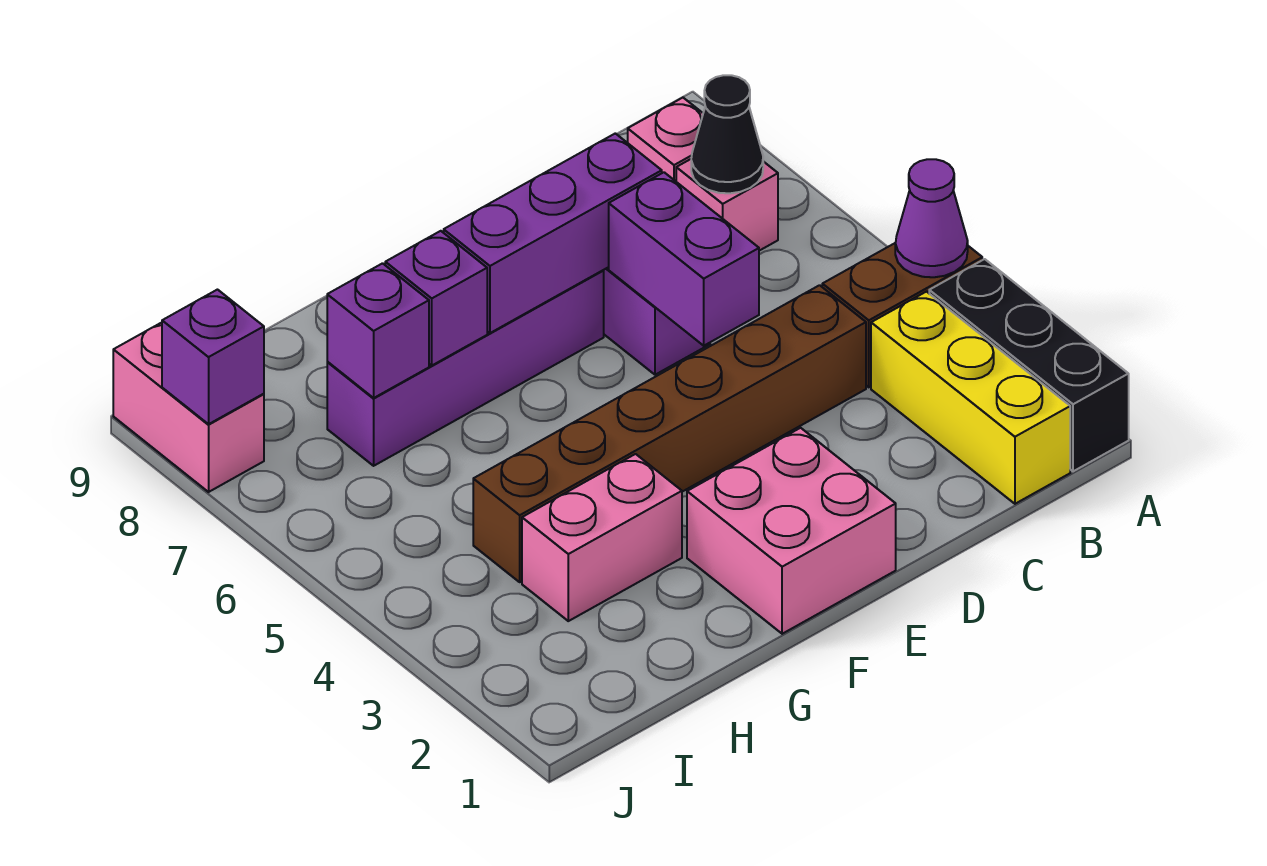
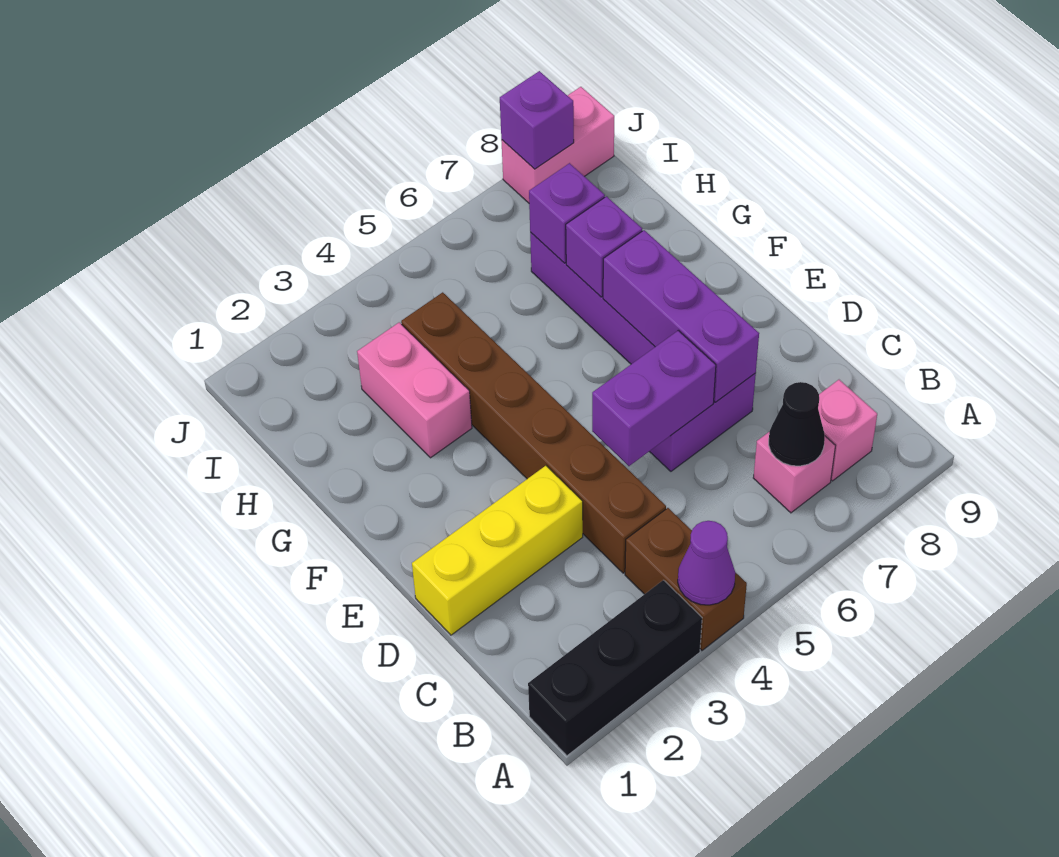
yellow 1x3 brick [871,292,1070,504] -> yellow 1x3 brick moved to [412,466,583,635]
pink 2x2 brick [687,428,896,634] -> none

